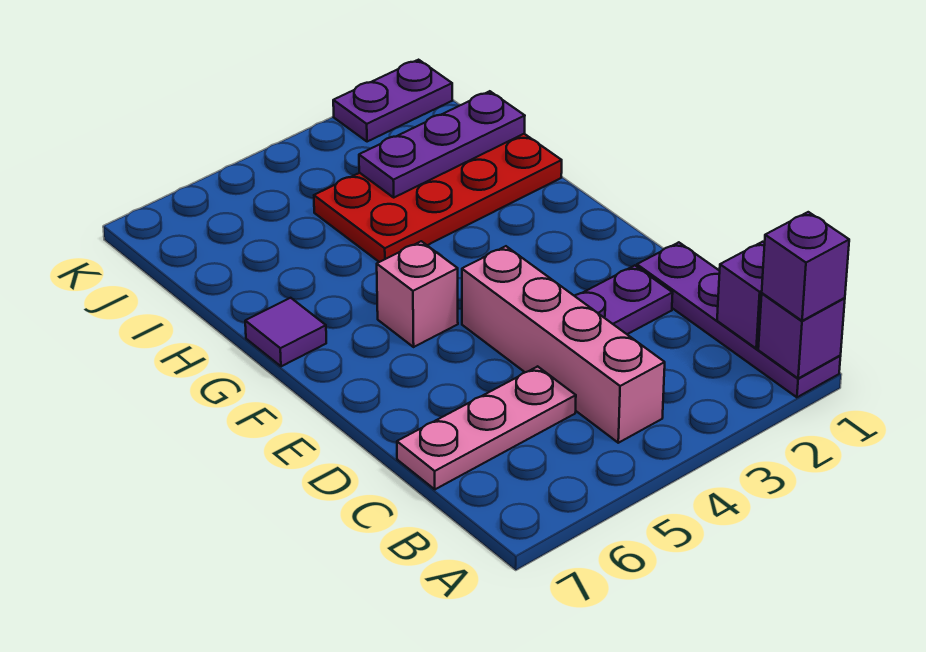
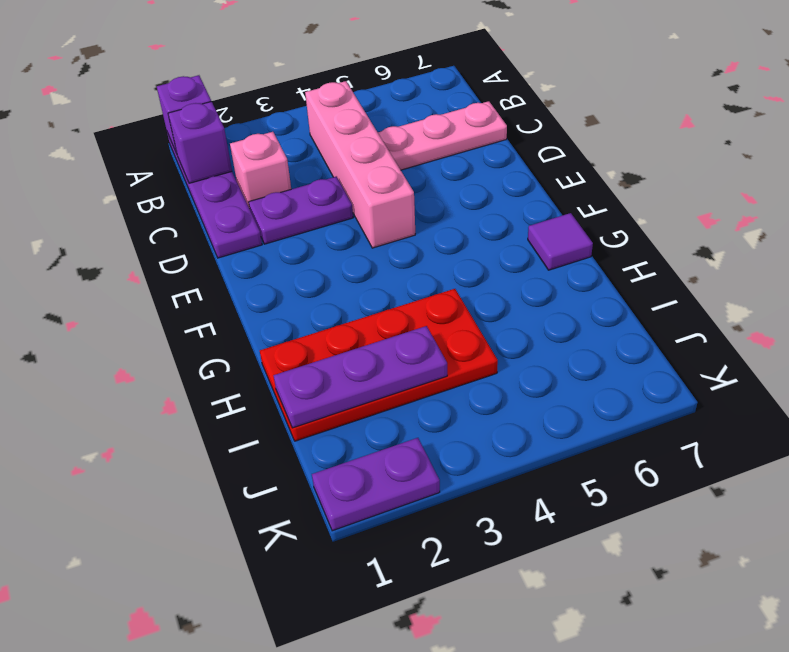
purple 1x1 brick [762,212,849,321] -> none
pink 1x1 brick [377,241,458,347] -> pink 1x1 brick moved to [230,132,291,209]

